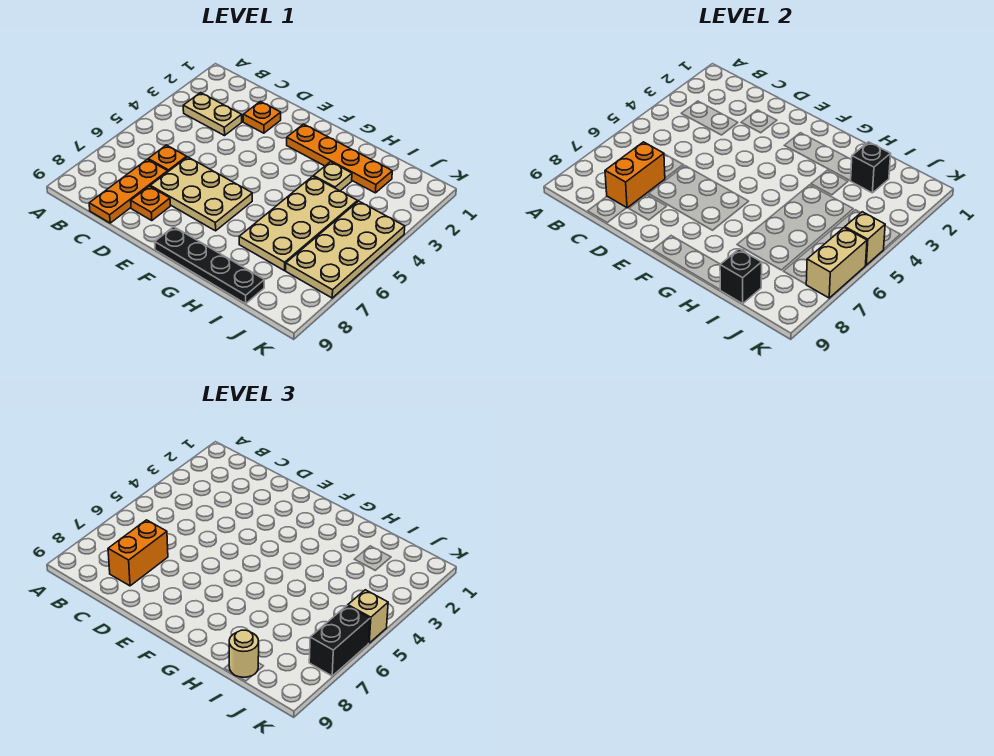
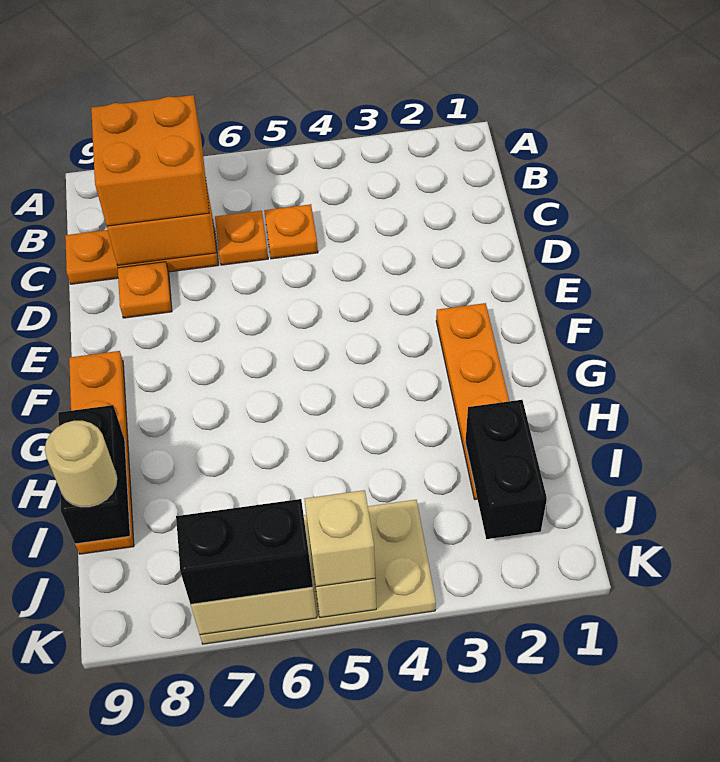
tan 1x2 plate [183,93,242,136] -> none
orange 1x2 brick [108,520,168,586] -> orange 2x2 brick [91,95,209,226]
orange 1x1 plate [243,102,281,133] -> orange 1x1 plate moved to [264,204,318,259]
tan 2x3 plate [150,157,252,231] -> none
black 1x4 plate [155,227,264,304] -> orange 1x4 plate [69,351,134,554]
tan 1x1 plate [313,162,352,191] -> none
tan 2x4 plate [239,176,357,271] -> none
black 1x1 brick [851,142,891,193] -> black 1x2 brick [465,400,547,539]
black 1x1 brick [720,249,762,304] -> black 1x2 brick [58,405,130,544]

